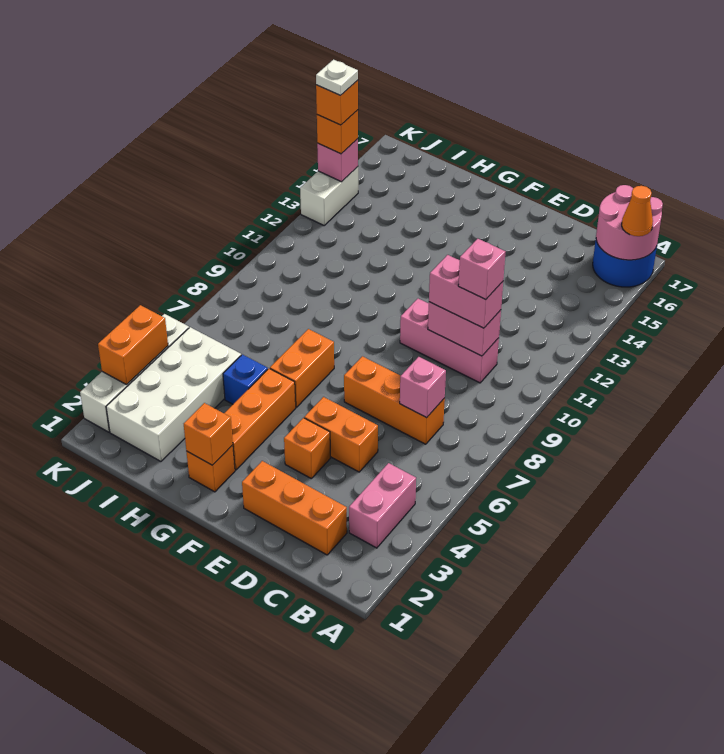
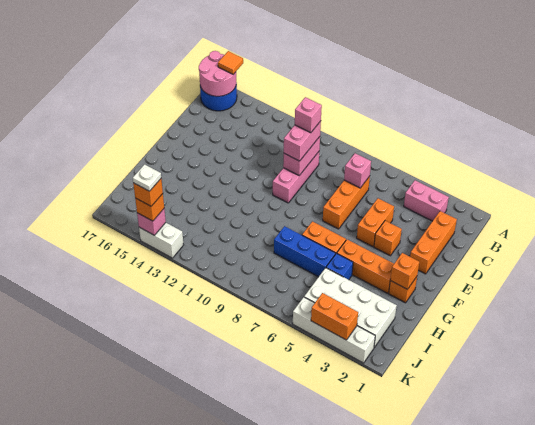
orange 1x1 cone [622,186,653,236] -> orange 1x1 tile [218,51,243,74]
none -> blue 1x3 brick [274,226,335,277]

